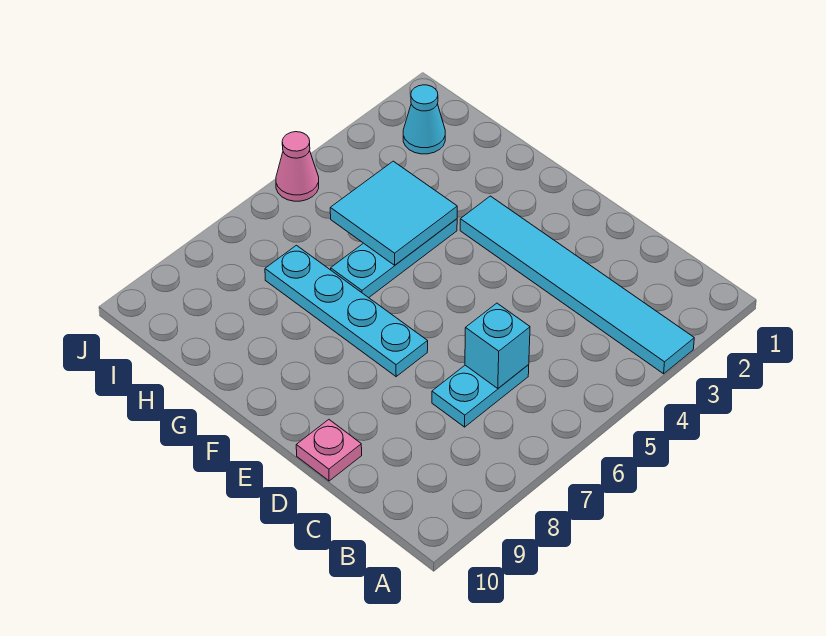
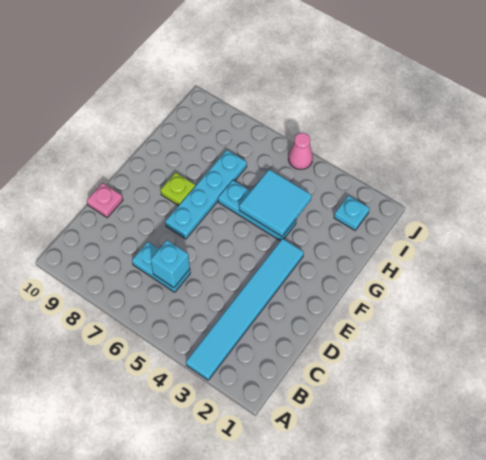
none -> lime 1x1 plate [161,173,195,206]
cyan 1x1 cone [403,85,445,154] -> cyan 1x1 plate [334,196,370,230]

